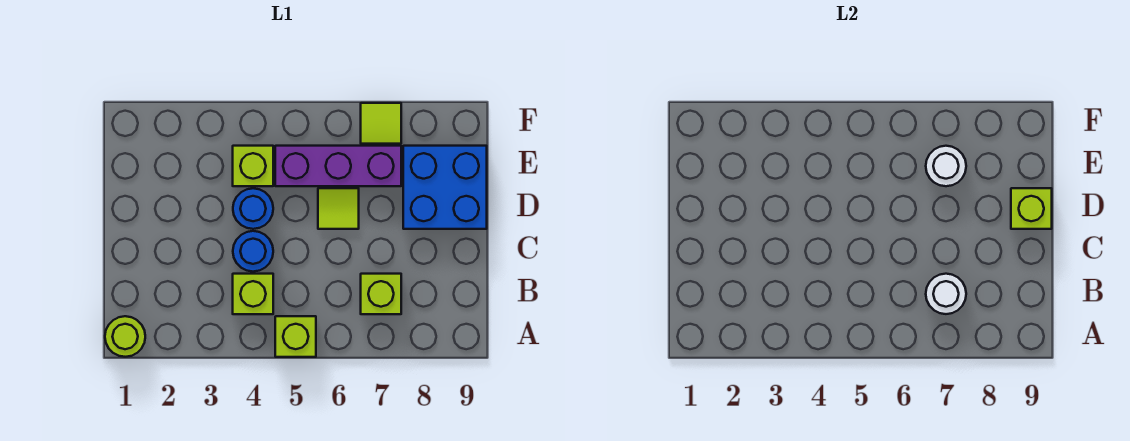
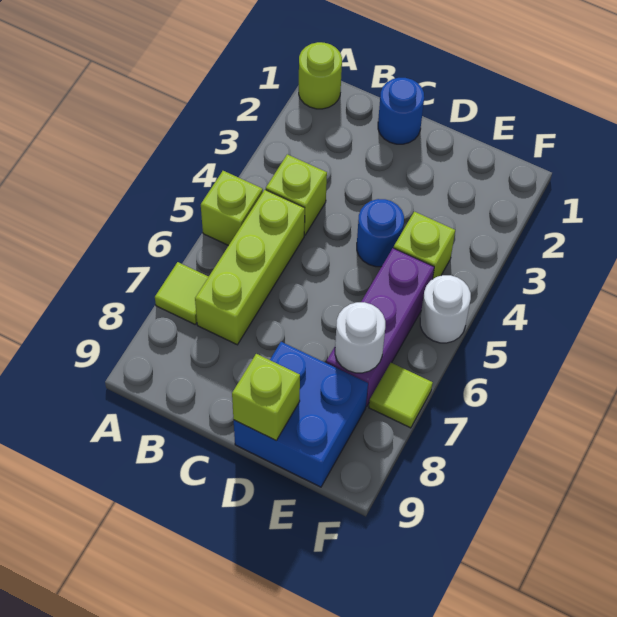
lime 1x1 brick [361,274,401,314] -> lime 1x3 brick [195,190,305,345]
white 1x1 round brick [926,274,966,314] -> white 1x1 round brick moved to [420,275,471,343]
blue 1x1 round brick [233,231,273,272] -> blue 1x1 round brick moved to [378,78,424,144]
lime 1x1 tile [318,188,359,229] -> lime 1x1 tile moved to [155,262,209,324]

